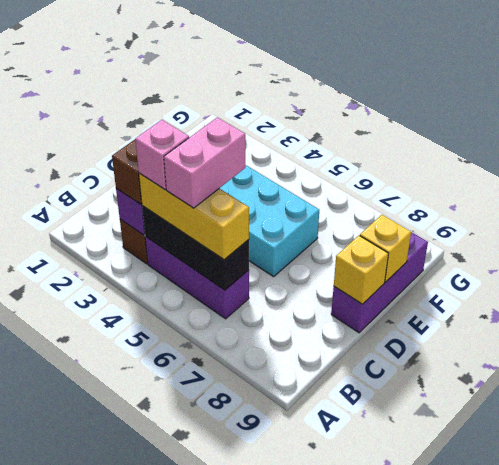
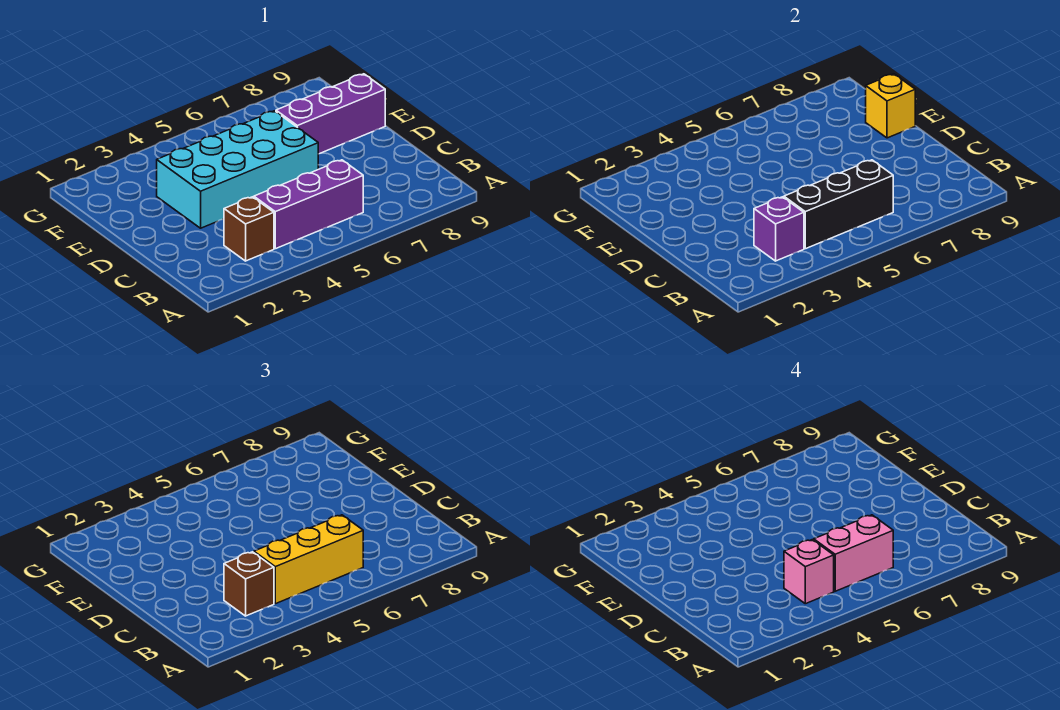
pink 1x2 brick [164,117,245,208] -> pink 1x2 brick turned to [814,515,893,591]
purple 1x3 brick [331,232,428,333] -> purple 1x3 brick turned to [276,74,385,154]
yellow 1x1 brick [334,236,388,304] -> none

